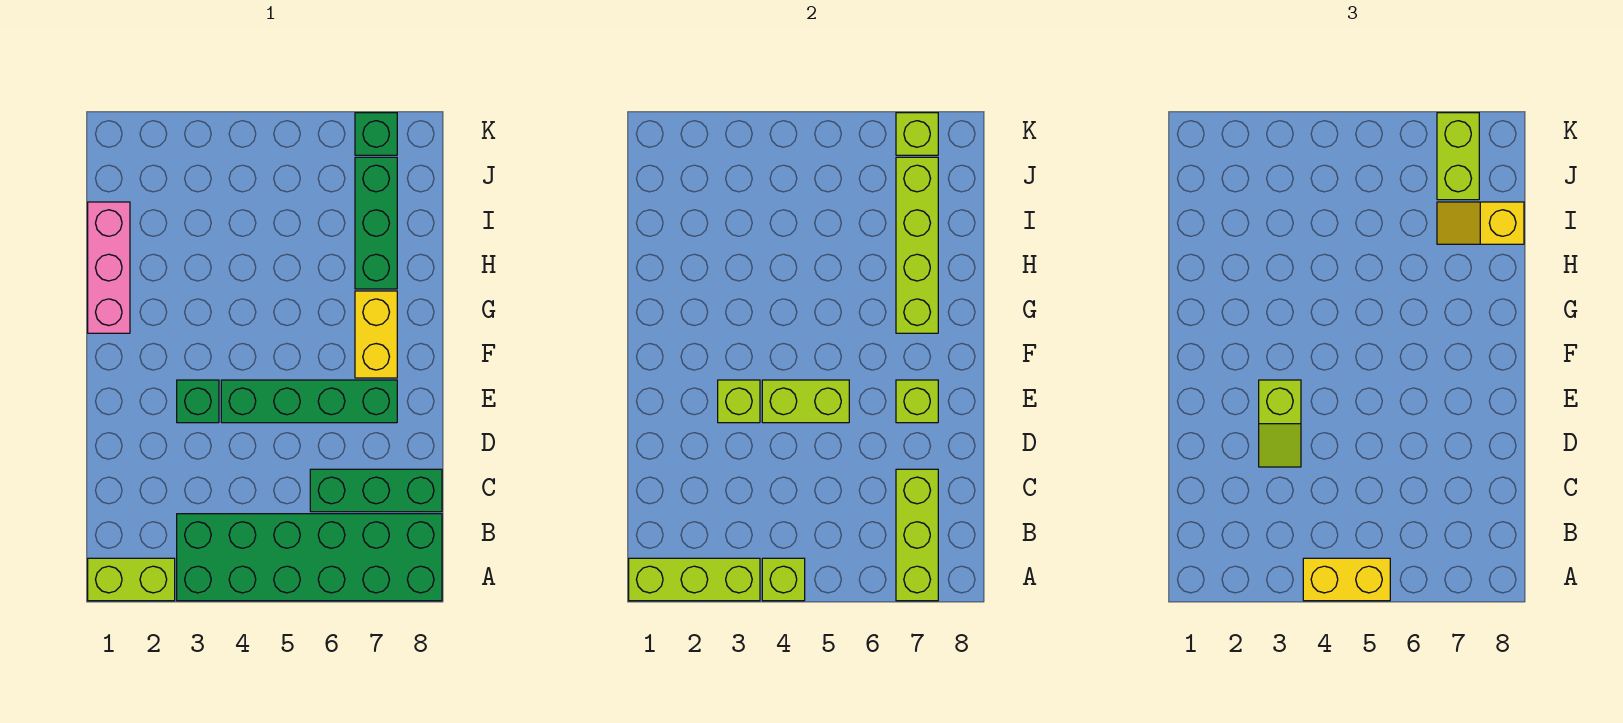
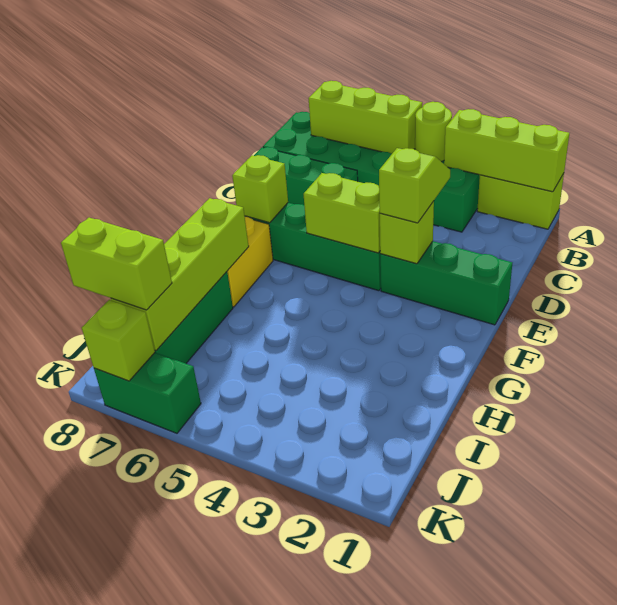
lime 1x1 brick [762,558,805,601] -> lime 1x1 round brick [415,102,452,162]
yellow 1x2 brick [1303,558,1390,601] -> none
lime 1x3 brick [896,469,938,601] -> lime 1x3 brick turned to [309,81,422,154]
green 1x1 brick [177,380,219,423] -> green 1x3 brick [380,241,512,325]
pink 1x3 brick [88,202,130,333] -> none
yellow 1x2 slope [1437,202,1524,244] -> none
lime 1x2 brick [1437,113,1479,200] -> lime 1x2 brick turned to [61,218,172,310]
green 1x1 brick [355,113,397,155] -> green 1x2 brick [94,353,201,433]

